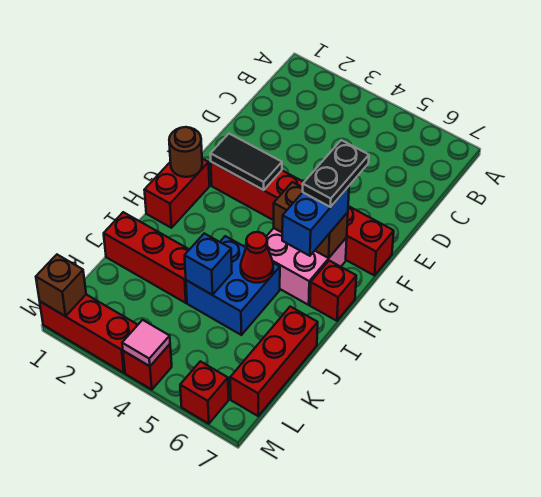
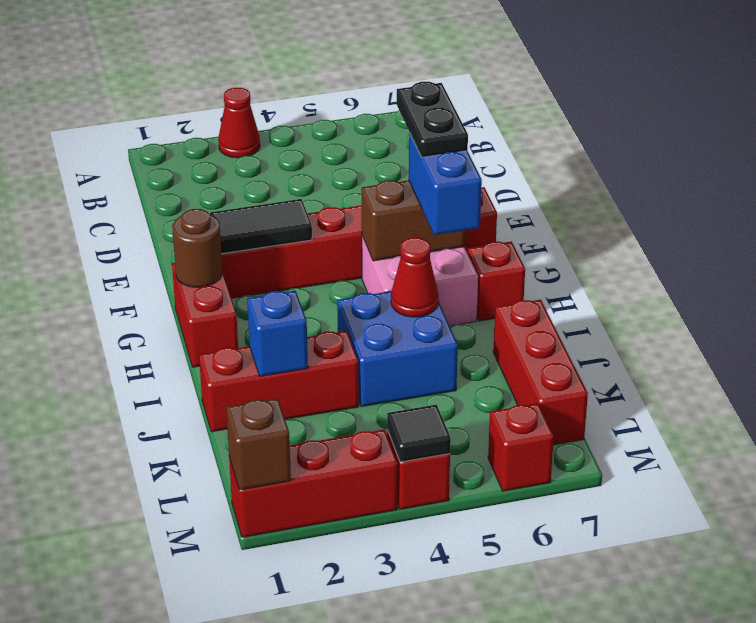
none -> red 1x1 cone [218,88,260,158]
blue 1x1 brick [185,233,232,295] -> blue 1x1 brick moved to [247,291,308,376]
pink 1x1 tile [122,320,170,366] -> black 1x1 tile [387,405,451,462]

